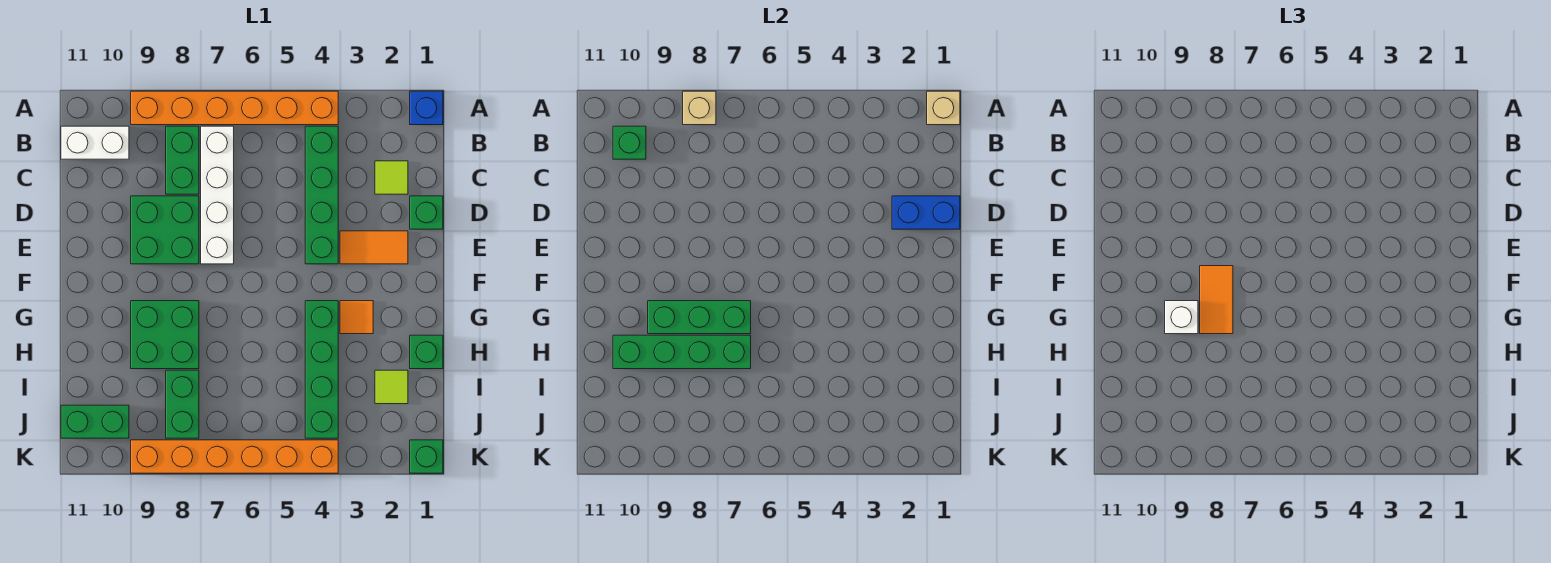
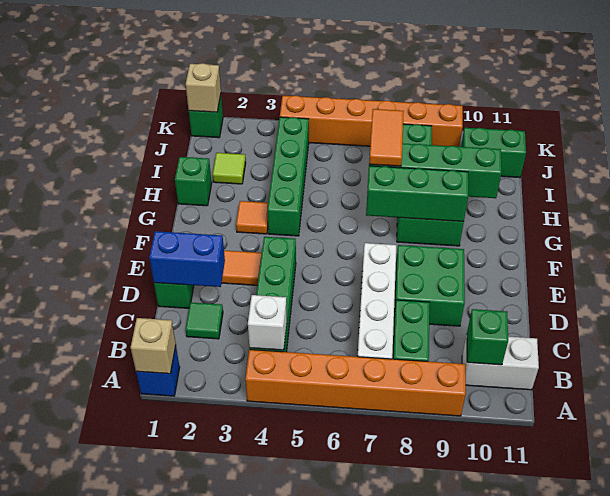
tan 1x1 brick [683,91,716,125] -> tan 1x1 brick moved to [186,63,221,112]
lime 1x1 tile [375,161,408,194] -> green 1x1 tile [186,302,223,339]
orange 1x2 tile [1200,266,1233,334] -> orange 1x2 tile moved to [369,109,404,166]
white 1x1 brick [1165,301,1198,334] -> white 1x1 brick moved to [248,295,287,350]

